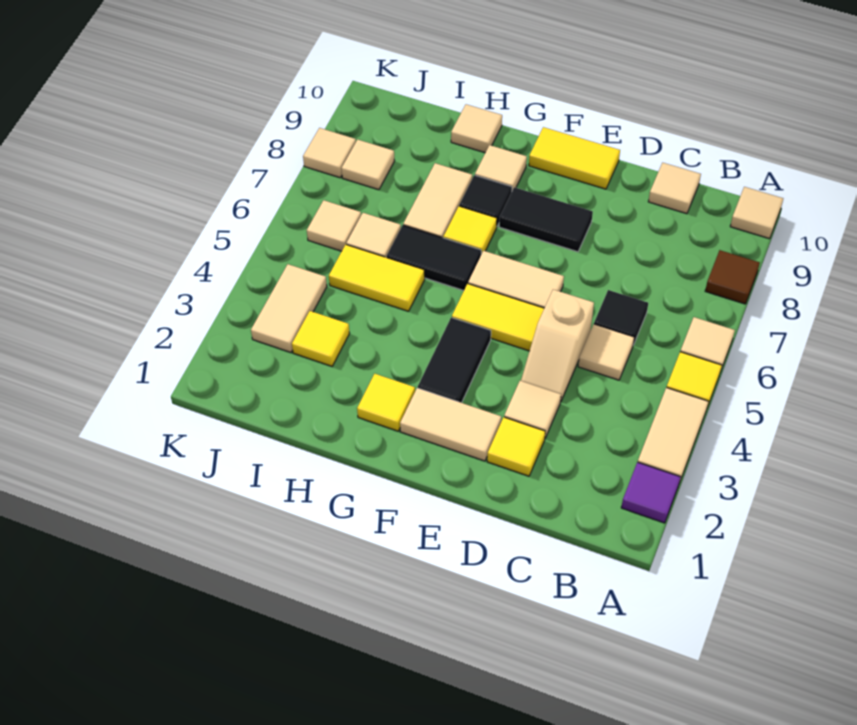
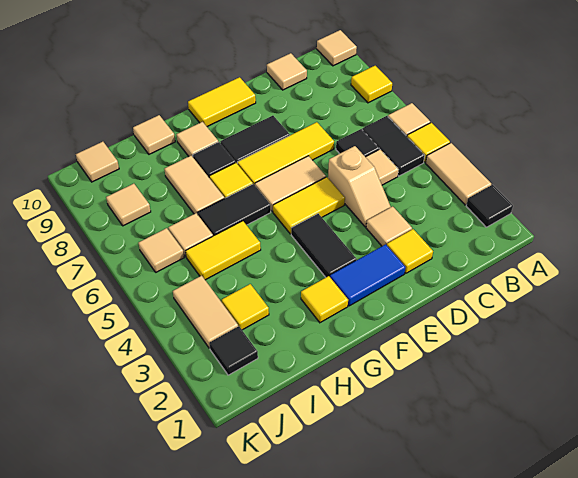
purple 1x1 tile [621,462,681,523] -> black 1x1 tile [466,185,513,227]
brown 1x1 tile [705,250,760,304] -> yellow 1x1 tile [351,66,392,103]
none -> black 1x2 tile [362,116,425,176]
none -> yellow 1x3 tile [237,122,334,185]
tan 1x2 tile [400,388,501,461] -> blue 1x2 tile [330,244,405,306]
none -> black 1x1 tile [209,326,258,375]
tan 1x1 tile [303,128,356,178] -> tan 1x1 tile moved to [76,142,119,182]

